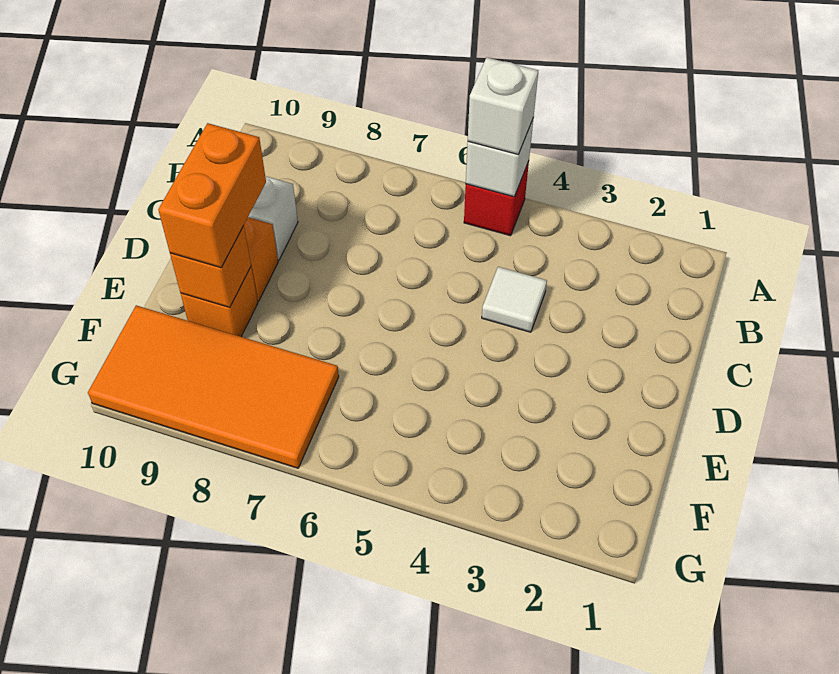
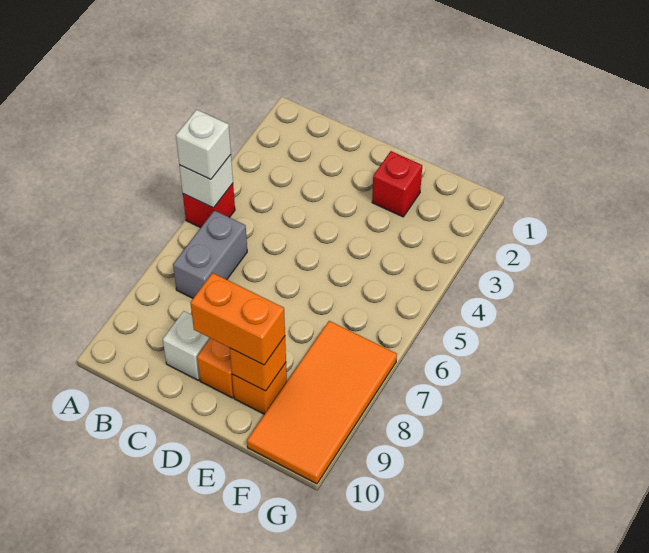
none -> grey 1x2 brick [173,210,247,298]
white 1x1 tile [482,267,547,332] -> none
none -> red 1x1 brick [372,151,422,217]

